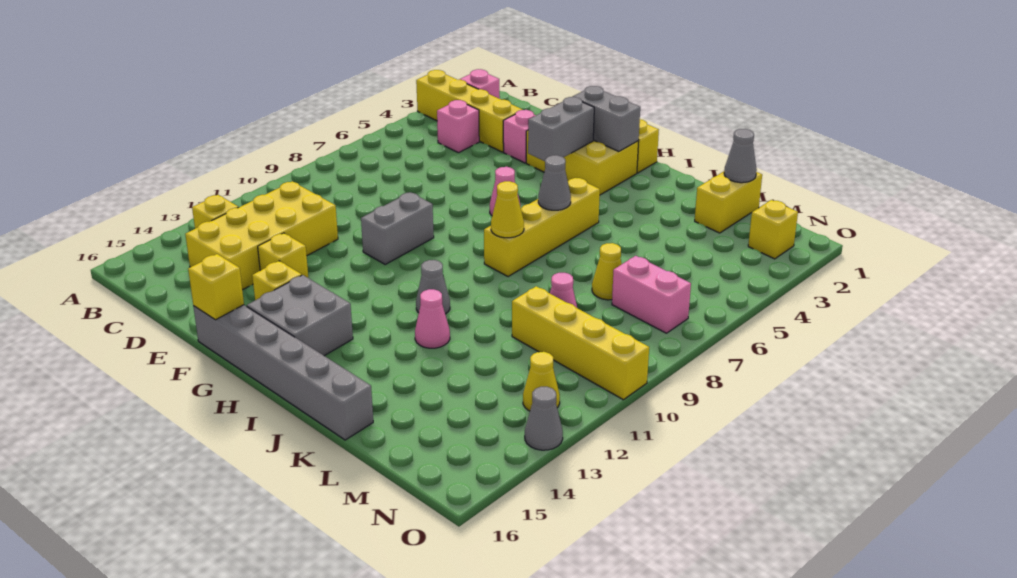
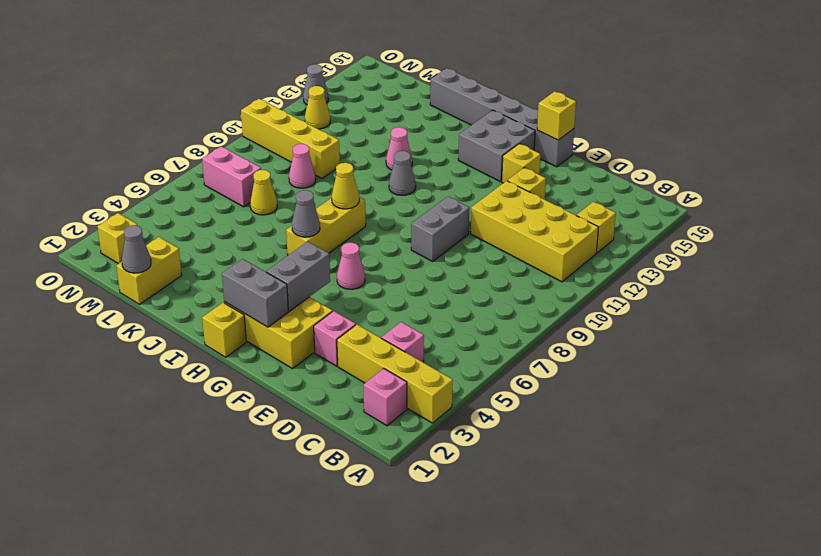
yellow 2x4 brick [185,181,338,290] -> yellow 2x4 brick turned to [471,181,598,282]
yellow 1x4 brick [484,178,600,277] -> yellow 1x3 brick [286,197,366,255]

